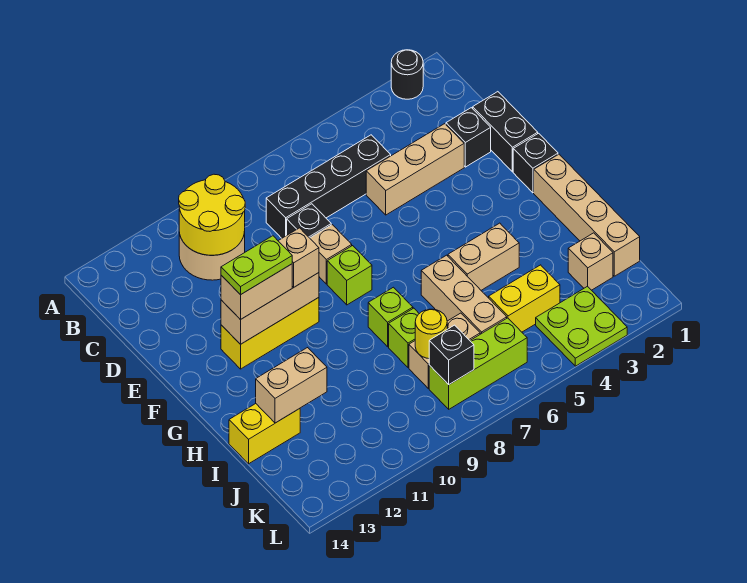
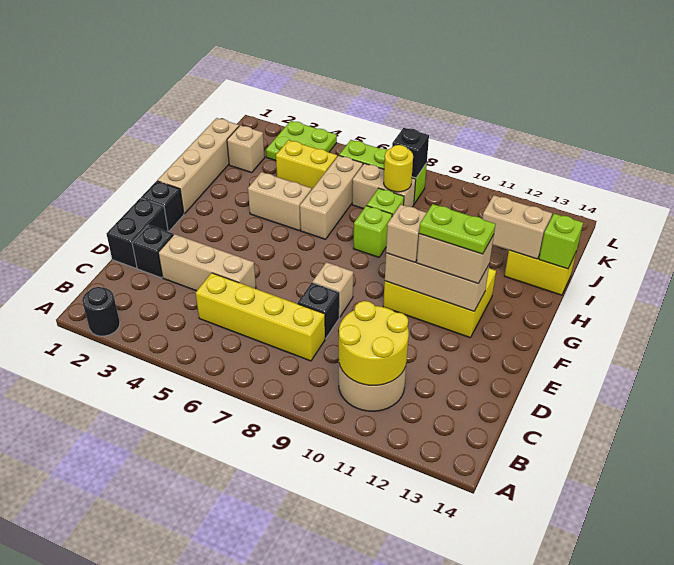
black 1x4 brick [266,135,391,238] -> yellow 1x4 brick [196,273,325,361]
lime 1x1 brick [327,246,372,305] -> lime 1x1 brick moved to [539,214,583,269]
yellow 1x3 brick [221,298,319,369] -> yellow 2x3 brick [383,268,496,338]

